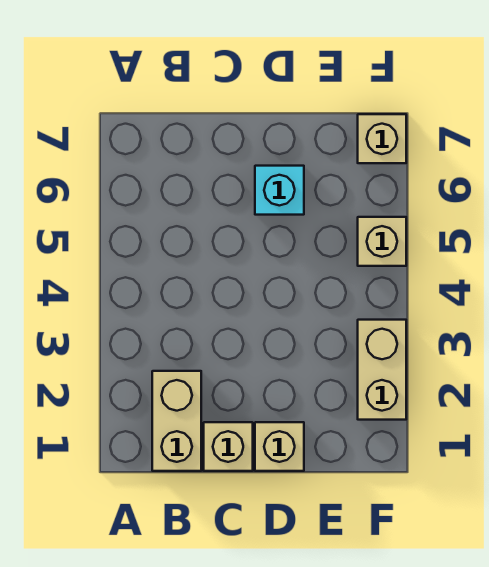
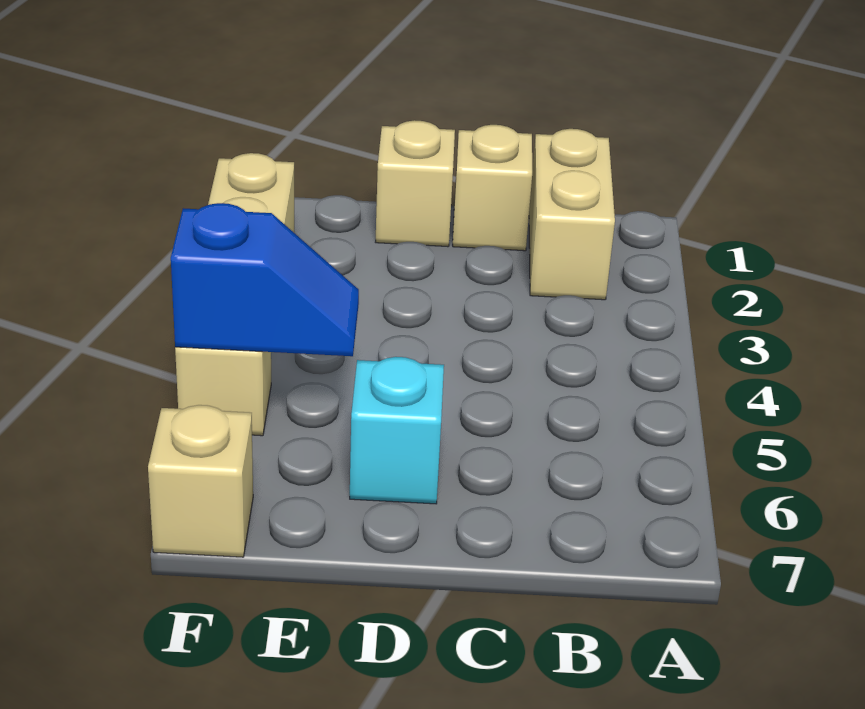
none -> blue 1x2 slope [171,203,359,356]

